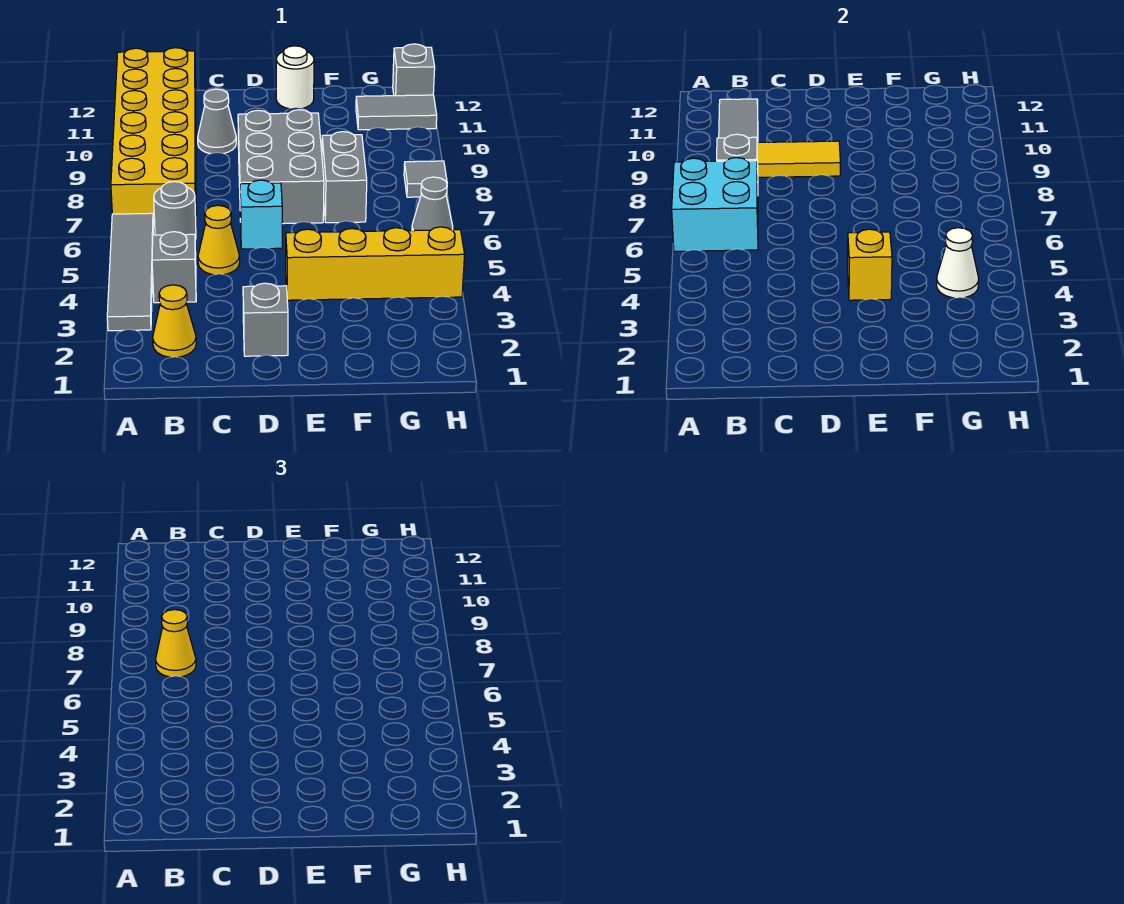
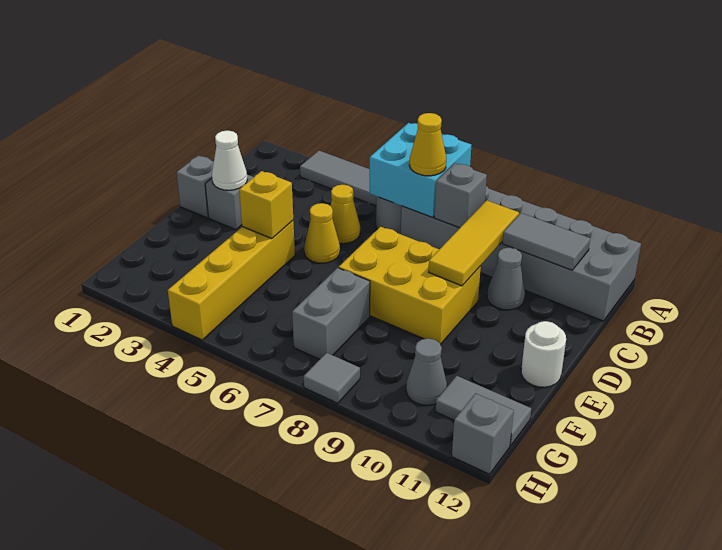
yellow 2x6 brick [111,48,196,226] -> grey 2x6 brick [401,186,641,321]
yellow 1x1 cone [153,285,196,357] -> yellow 1x1 cone moved to [304,203,340,263]
grey 1x1 brick [152,232,196,303] -> grey 1x1 brick moved to [176,156,214,218]
cyan 1x1 brick [240,180,282,249] -> none
grey 2x3 brick [238,110,324,224] -> yellow 2x3 brick [339,227,481,344]
grey 1x2 brick [322,132,367,223] -> grey 1x2 brick turned to [292,268,370,359]
white 1x1 cone [936,228,979,298] -> white 1x1 cone moved to [212,131,247,190]
grey 1x2 tile [356,95,437,130] -> grey 1x2 tile turned to [436,376,531,446]
grey 1x1 cone [412,177,453,231] -> grey 1x1 cone moved to [406,338,447,405]

